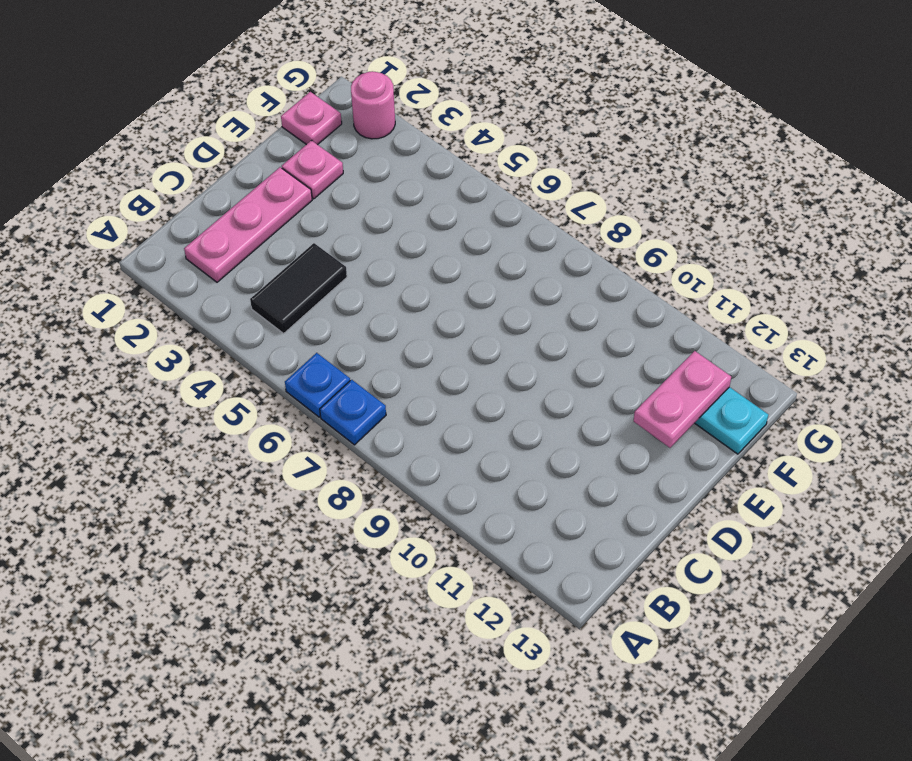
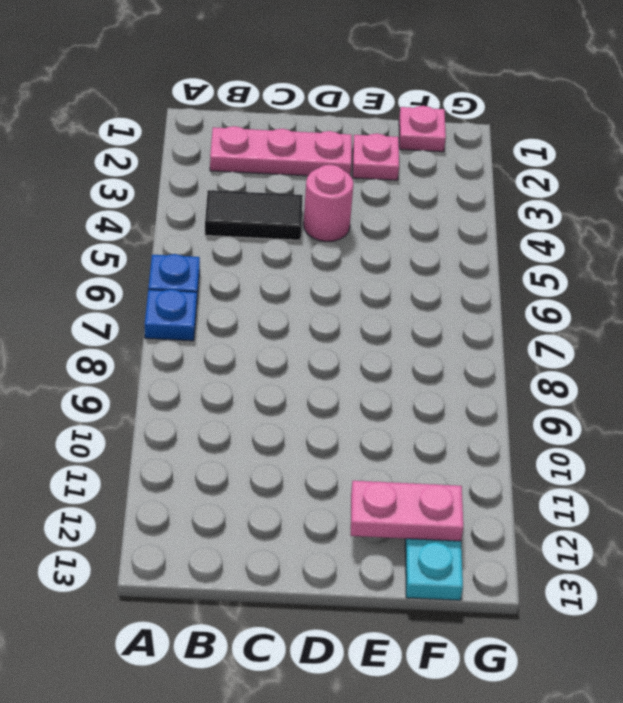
pink 1x1 round brick [351,71,395,139] -> pink 1x1 round brick moved to [304,165,353,242]

